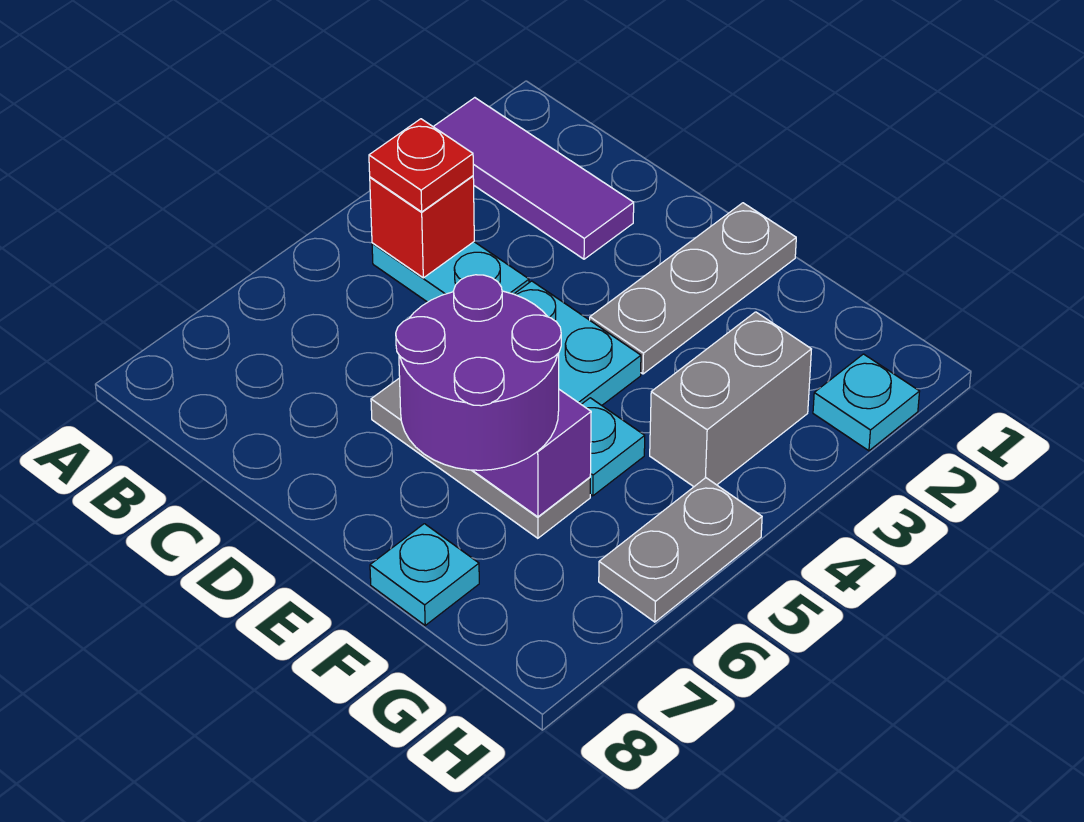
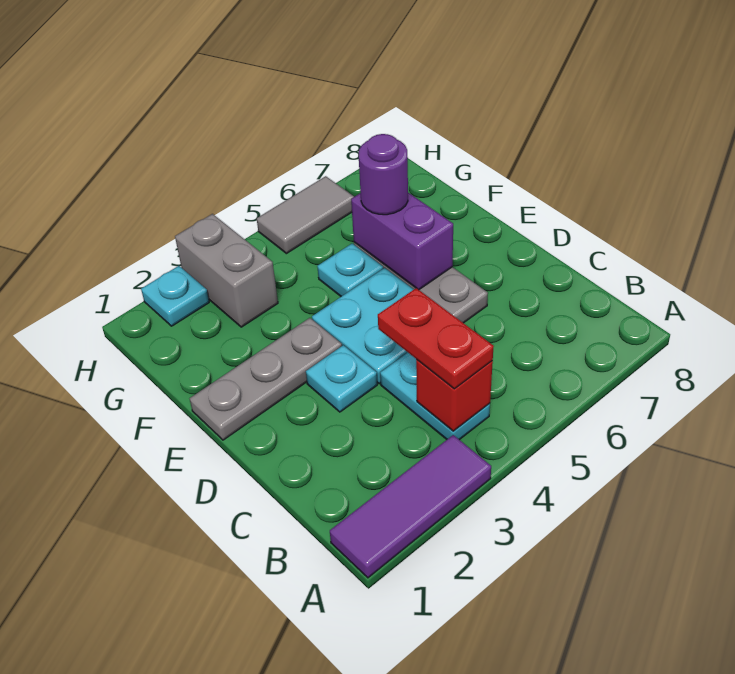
purple 1x3 tile [433,98,634,259] -> purple 1x3 tile turned to [330,435,491,578]
red 1x1 plate [369,119,473,212] -> red 1x2 plate [378,288,494,389]
purple 2x2 round brick [396,275,561,470] -> purple 1x1 round brick [359,134,408,215]
cyan 1x1 plate [370,524,479,625] -> cyan 1x1 plate moved to [306,345,377,412]
grey 1x2 brick [650,312,811,487] -> grey 1x2 brick turned to [175,214,278,327]
grey 1x2 plate [599,478,762,622] -> grey 1x2 tile [257,176,354,254]

